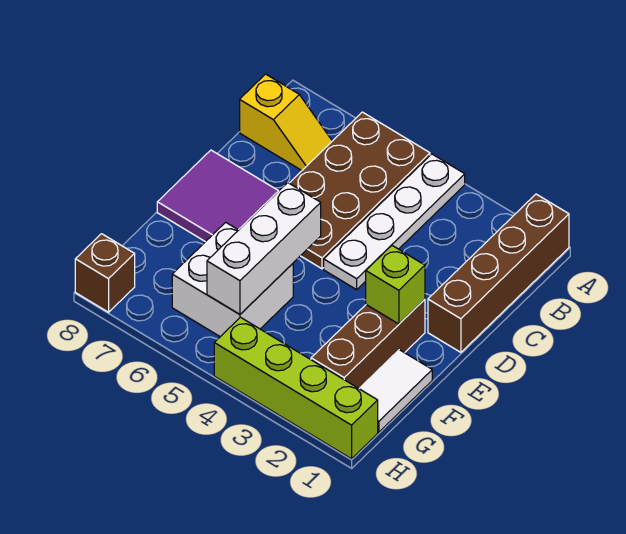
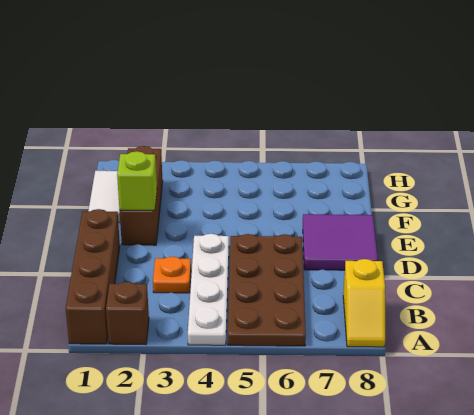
yellow 1x2 slope [240,74,332,170] -> yellow 1x2 slope turned to [343,259,385,347]
none -> orange 1x1 plate [153,257,191,293]
white 1x3 brick [207,183,321,314] -> none
white 2x2 brick [172,222,293,337] -> none
lime 1x4 brick [214,317,378,459] -> none
brown 1x1 brick [75,234,135,312] -> brown 1x1 brick moved to [106,282,149,345]

